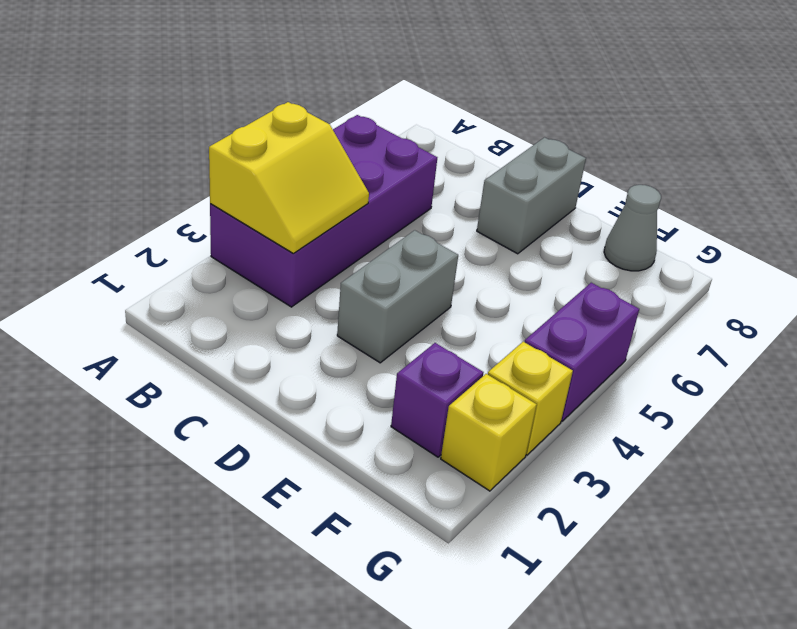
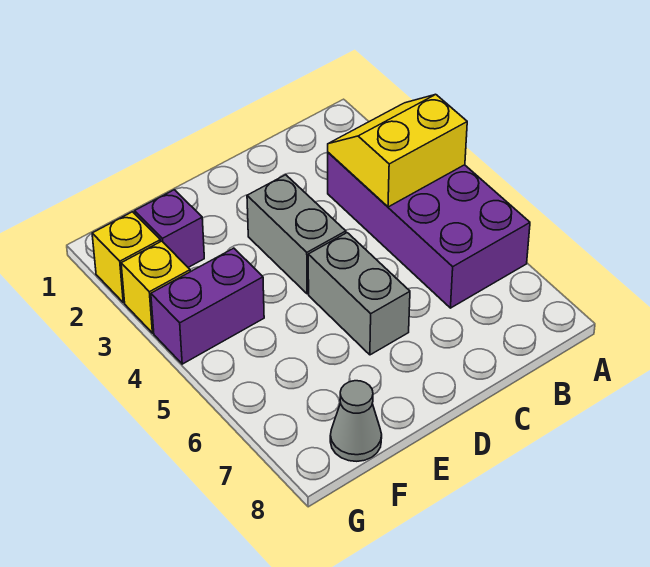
yellow 2x2 slope [209,102,369,253] -> yellow 2x2 slope turned to [328,94,467,207]
grey 1x2 brick [477,137,586,254] -> grey 1x2 brick moved to [308,233,410,355]
purple 1x2 brick [525,283,639,421] -> purple 1x2 brick turned to [151,248,264,364]

